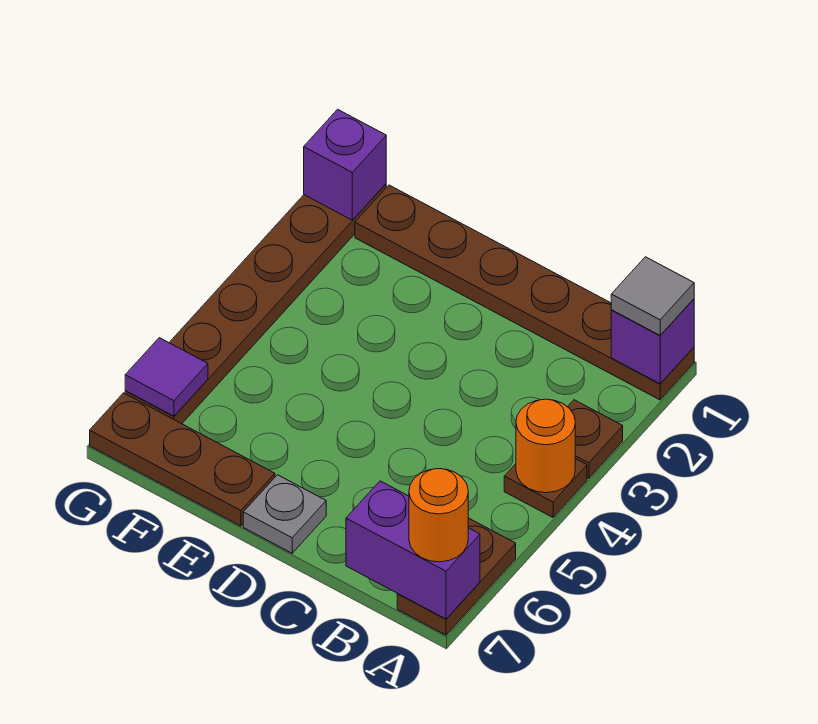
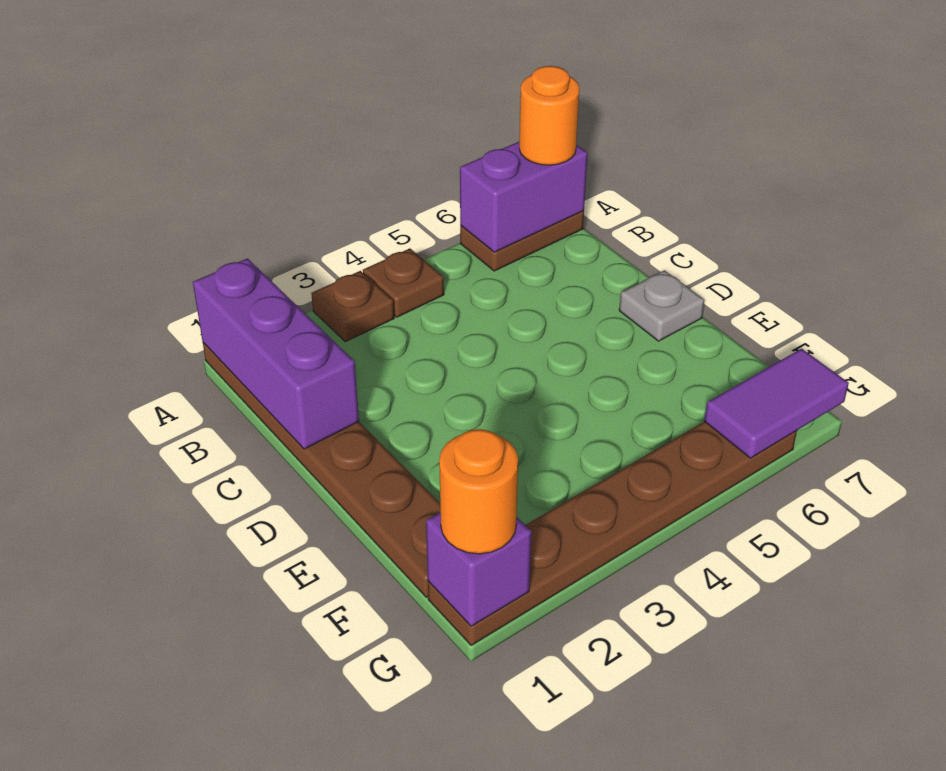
purple 1x1 brick [611,299,694,384] -> purple 1x3 brick [193,258,359,449]
grey 1x1 tile [611,257,694,335] -> none
orange 1x1 round brick [516,399,575,493] -> orange 1x1 round brick moved to [439,429,518,554]
purple 1x2 brick [346,481,480,619] -> purple 1x2 brick turned to [460,142,588,252]
brown 1x3 plate [90,393,275,526] -> none
purple 1x1 tile [125,338,208,416] -> purple 1x2 tile [704,349,849,458]

